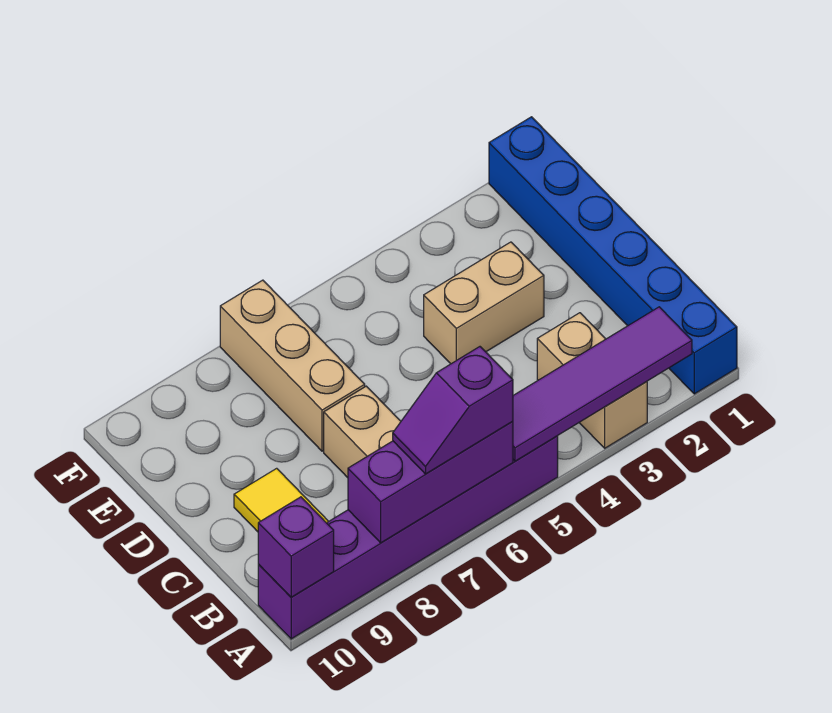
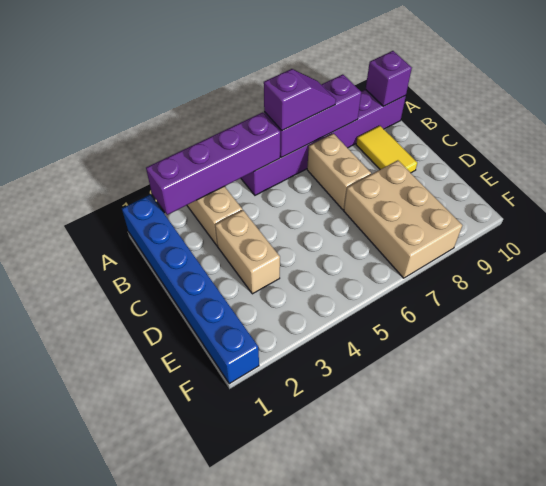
purple 1x4 tile [513,307,692,461] -> purple 1x4 brick [146,112,280,215]
tan 1x2 brick [424,242,544,364] -> tan 1x2 brick turned to [215,210,280,294]
tan 1x3 brick [220,280,365,451] -> tan 2x3 brick [344,160,462,278]

